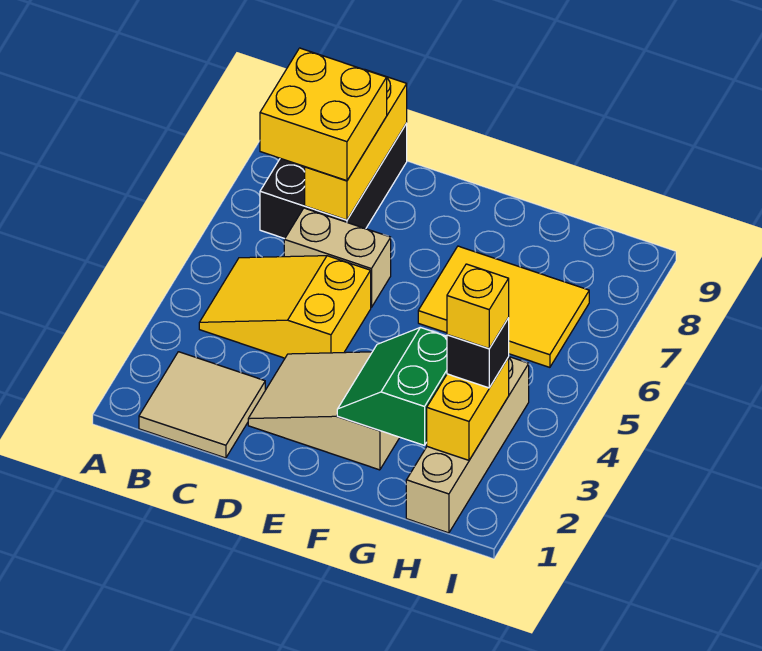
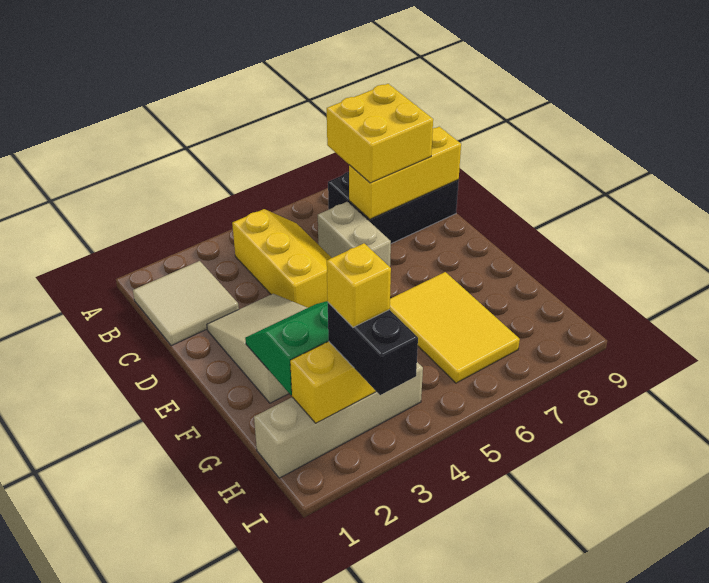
yellow 2x3 slope [199,256,371,358] -> yellow 2x3 slope turned to [232,209,332,308]
black 1x1 brick [447,318,509,388] -> black 1x2 brick [328,303,418,395]

